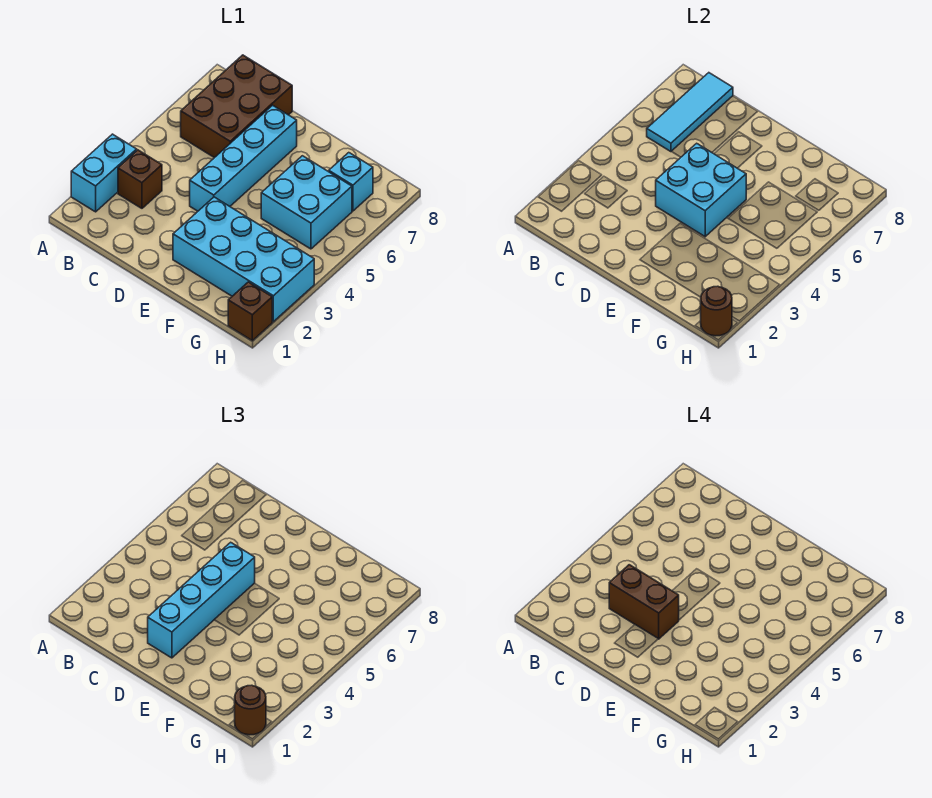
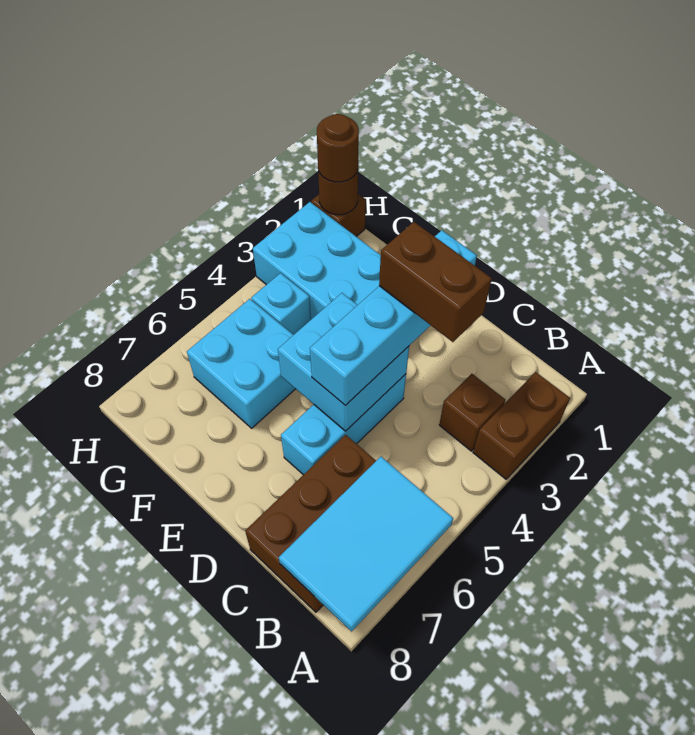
cyan 1x2 brick [71,134,137,212] -> brown 1x2 brick [473,372,570,479]
cyan 1x3 tile [647,73,733,152] -> cyan 2x3 tile [279,457,453,631]
cyan 1x4 brick [190,105,297,211] -> cyan 1x3 brick [281,374,406,475]
cyan 1x1 brick [329,153,373,211] -> cyan 1x1 brick moved to [251,273,311,335]

